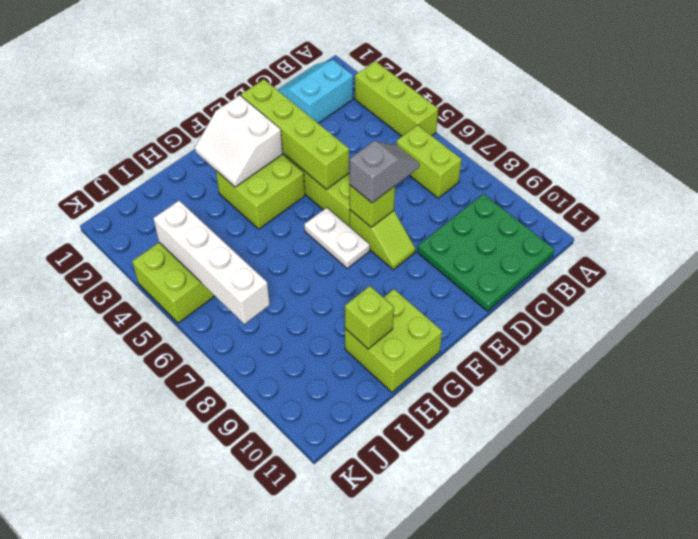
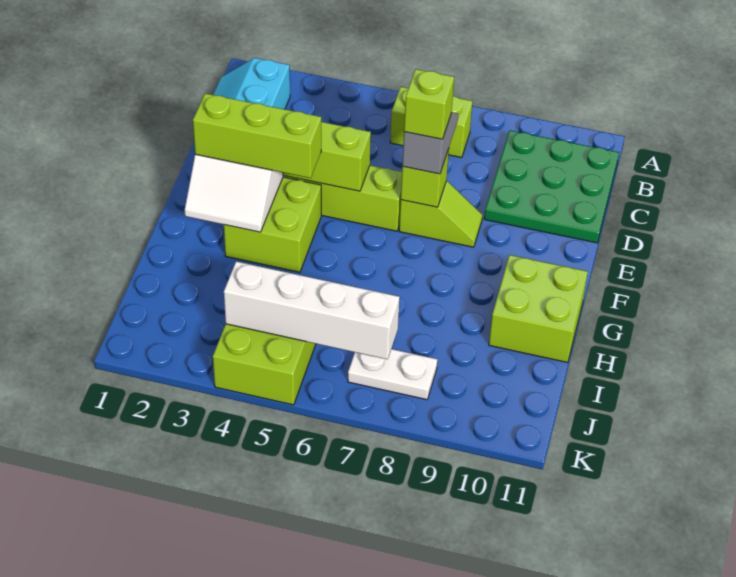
lime 1x3 brick [355,61,438,136] -> lime 1x3 brick moved to [193,94,321,178]
white 1x2 plate [304,208,370,268] -> white 1x2 plate moved to [348,349,437,400]
lime 1x1 brick [345,286,394,349] -> lime 1x1 brick moved to [404,69,454,139]

